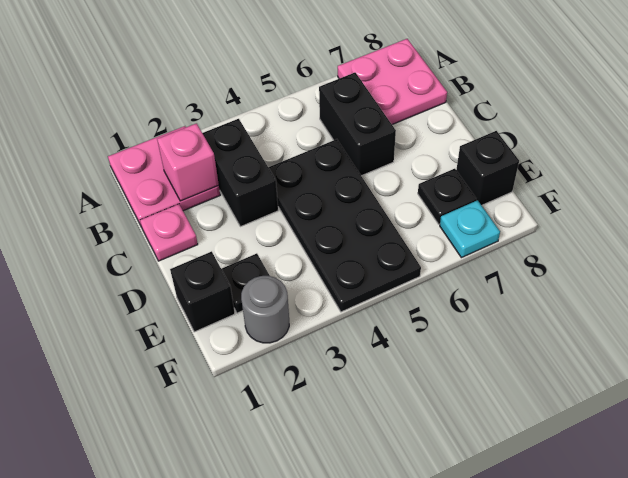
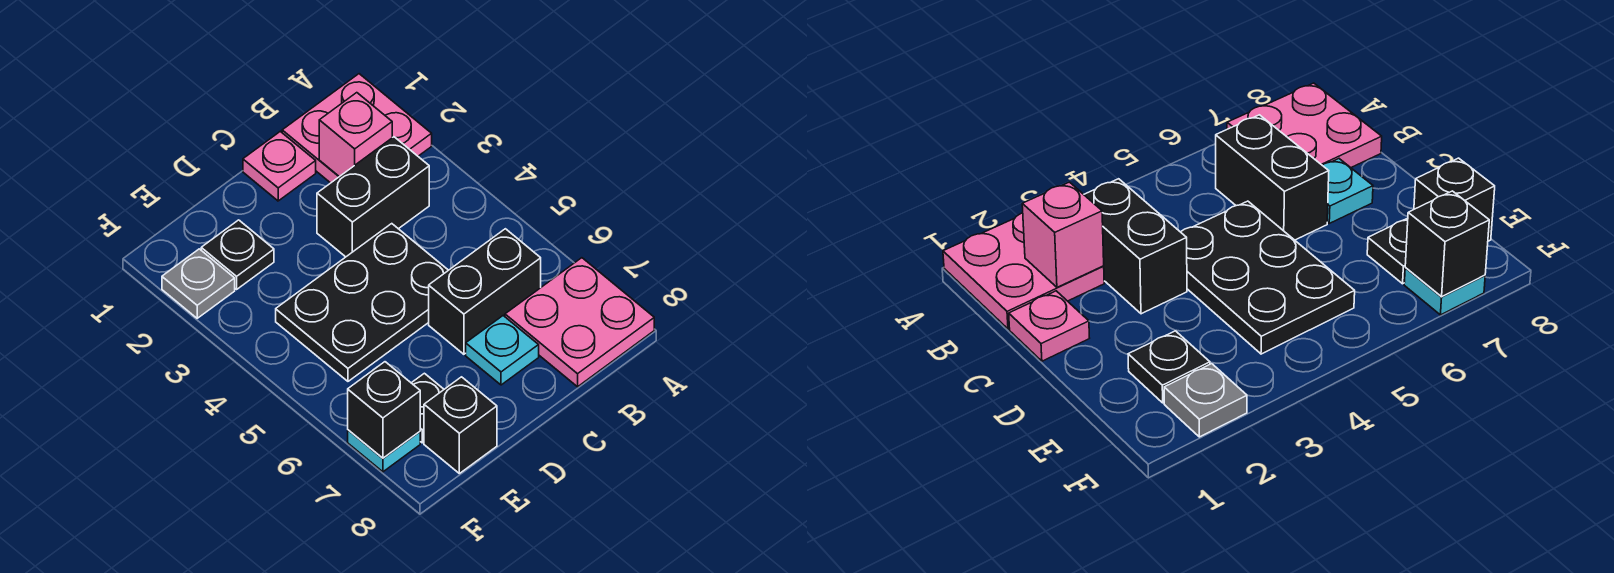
black 2x4 plate [268,139,421,312] -> black 2x3 plate [276,224,448,381]
none -> cyan 1x1 plate [466,316,539,385]
black 1x1 brick [170,251,235,332] -> black 1x1 brick moved to [348,362,420,458]
grey 1x1 round brick [241,276,289,343] -> grey 1x1 plate [162,249,235,318]

